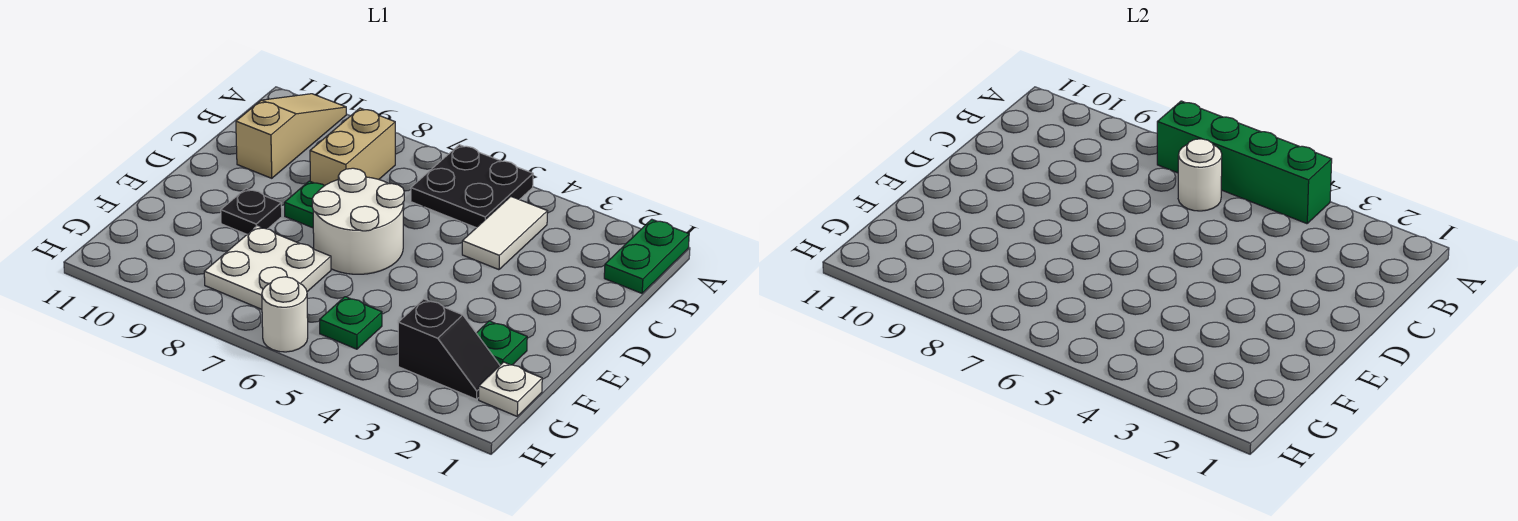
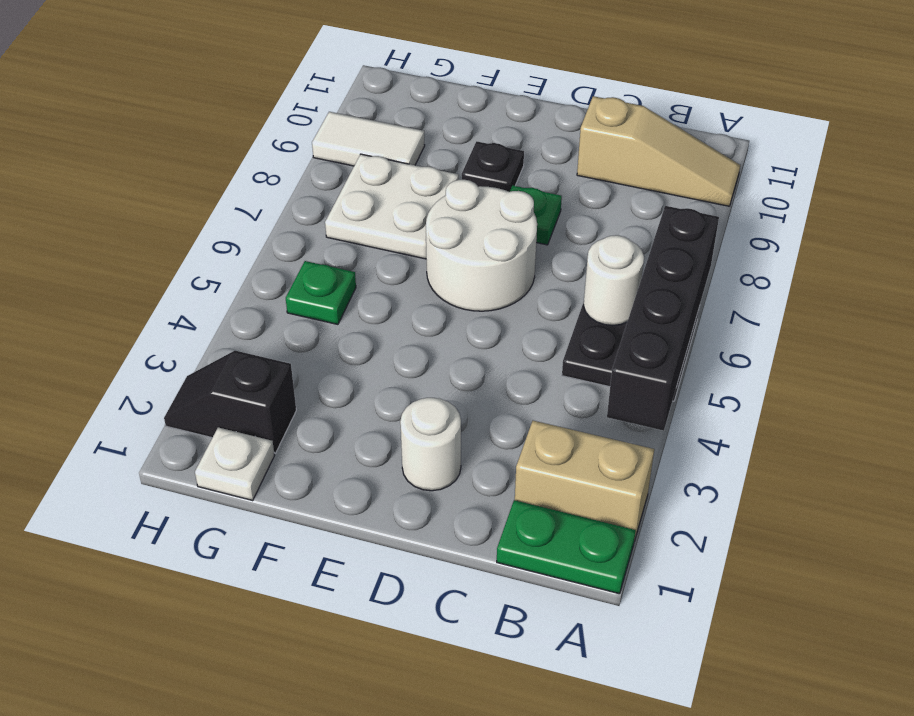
green 1x4 brick [1157,101,1332,224] -> black 1x4 brick [607,206,719,431]
white 1x2 tile [462,197,548,270] -> white 1x2 tile moved to [312,112,425,166]
tan 1x2 brick [310,108,395,186] -> tan 1x2 brick moved to [515,421,654,541]
green 1x1 plate [477,321,527,365] -> none
black 1x2 slope [398,299,500,399] -> black 1x2 slope turned to [164,351,296,453]
white 1x1 round brick [262,277,308,352] -> white 1x1 round brick moved to [400,398,461,491]

